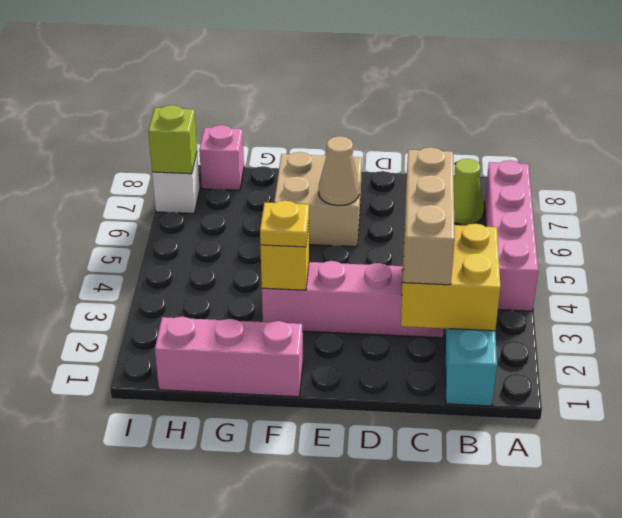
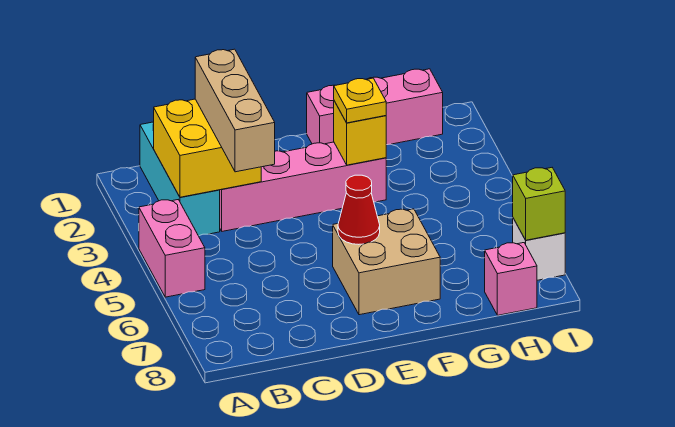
pink 1x4 brick [485,160,538,311] -> pink 1x2 brick [139,200,205,297]
lime 1x1 cone [454,159,484,225] -> none
tan 1x1 cone [319,136,360,206] -> red 1x1 cone [338,175,380,244]

